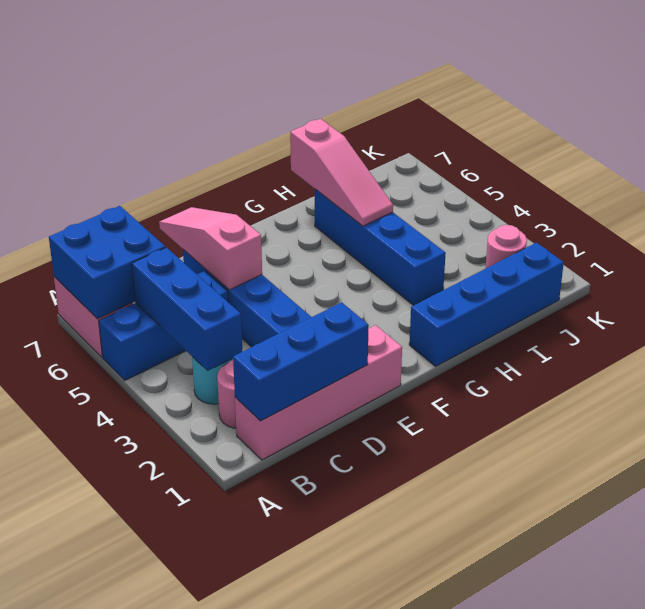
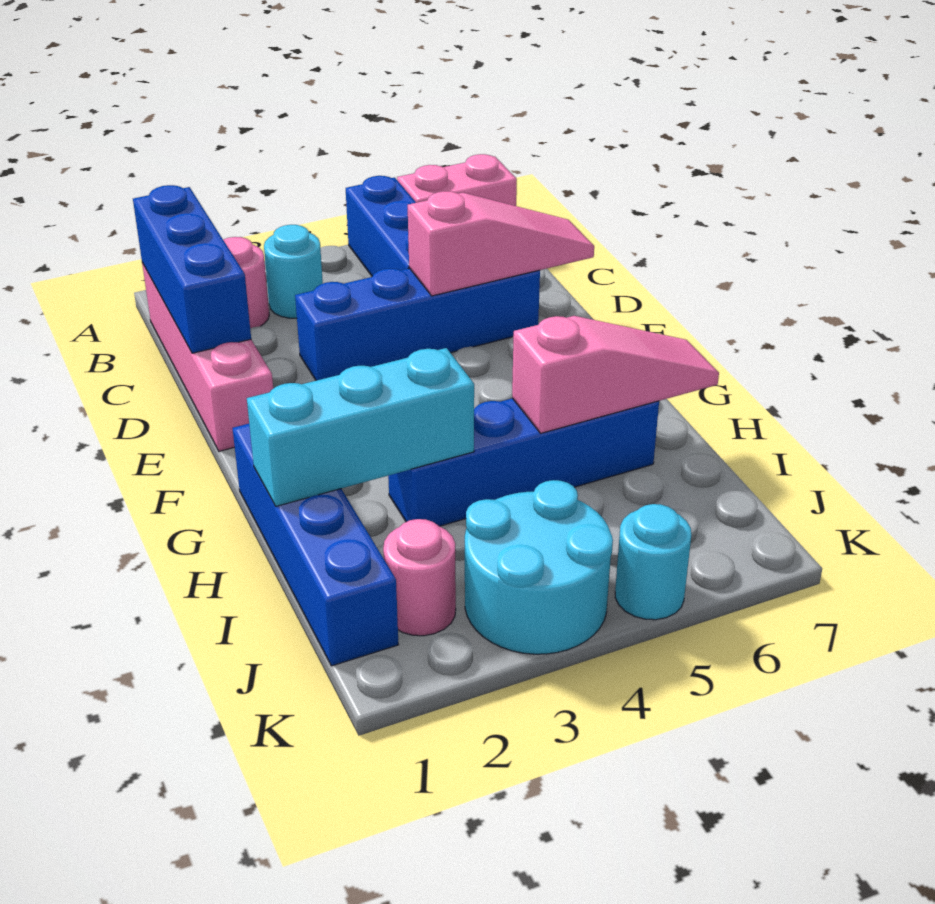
blue 2x2 brick [49,206,166,319] -> none
blue 1x3 brick [132,247,242,371] -> none
none -> cyan 1x3 brick [247,348,474,506]
pink 1x3 slope [290,119,393,226] -> pink 1x3 slope turned to [512,316,719,433]
none -> cyan 2x2 round brick [465,480,613,654]
none -> cyan 1x1 round brick [615,504,691,620]

